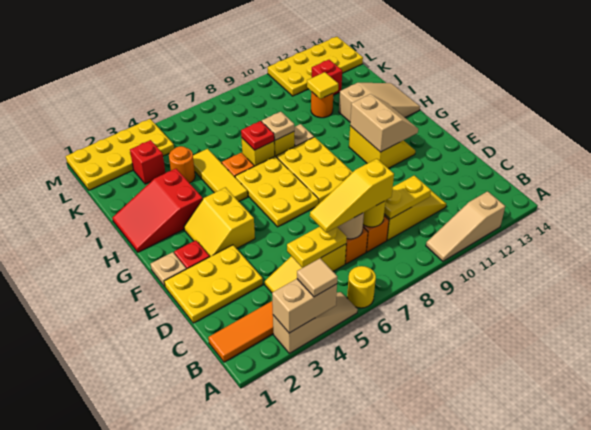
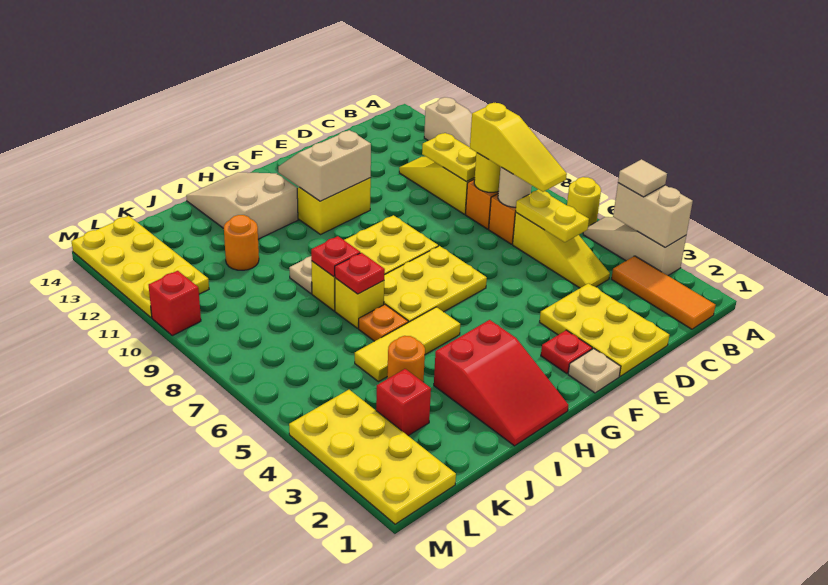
yellow 2x2 slope [184,187,255,257] -> none
tan 1x1 plate [262,112,294,140] -> red 1x1 plate [311,236,360,277]
yellow 1x1 tile [307,72,338,99] -> none
red 1x1 brick [312,60,342,95] -> red 1x1 brick moved to [149,271,201,336]

